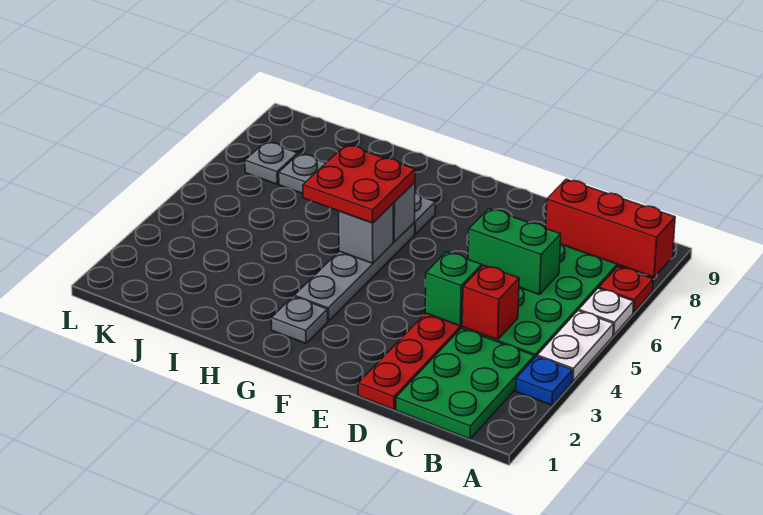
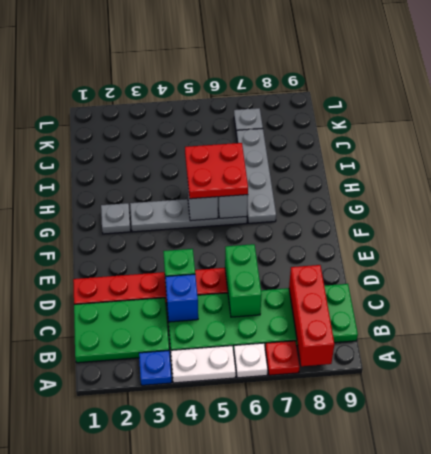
red 1x1 brick [462,265,519,340] -> blue 1x1 brick [165,274,198,322]

